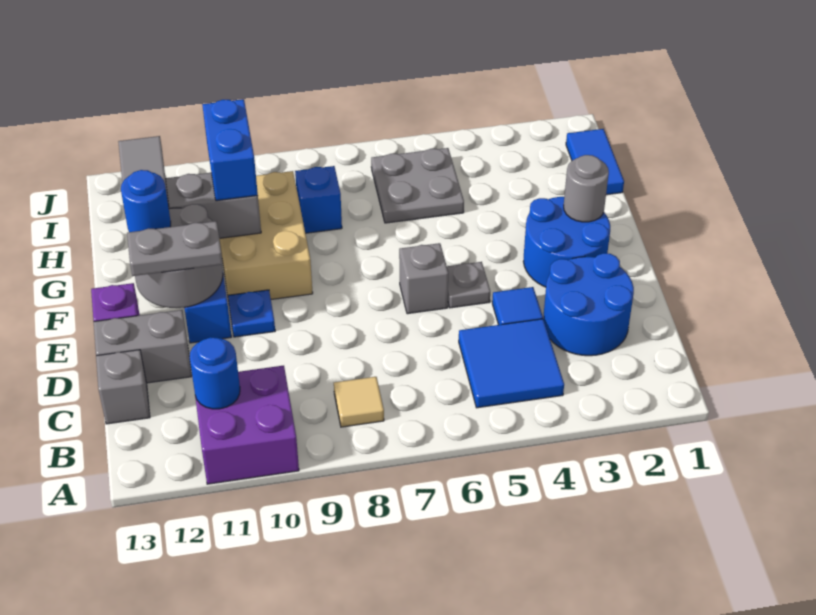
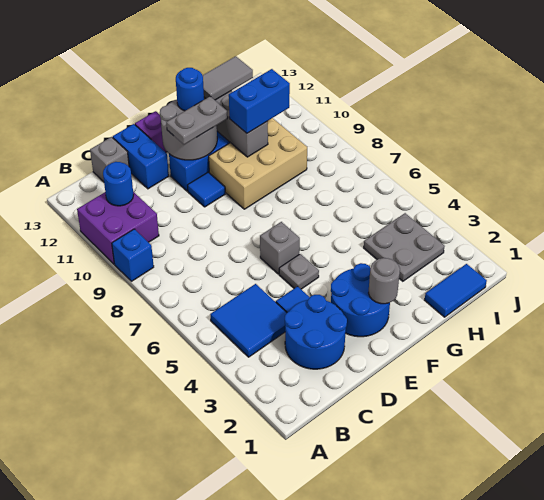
tan 1x1 tile [334,377,384,427] -> none
grey 1x2 brick [94,310,192,383] -> blue 1x2 brick [113,124,169,189]
blue 1x1 plate [228,290,275,337] -> blue 1x1 tile [188,172,225,207]
grey 1x2 plate [127,221,223,276] -> grey 1x2 plate turned to [166,96,228,144]
grey 2x2 plate [371,148,464,223] -> grey 2x2 plate moved to [364,213,445,281]
blue 1x1 brick [295,166,342,233] -> blue 1x1 brick moved to [112,229,154,281]

